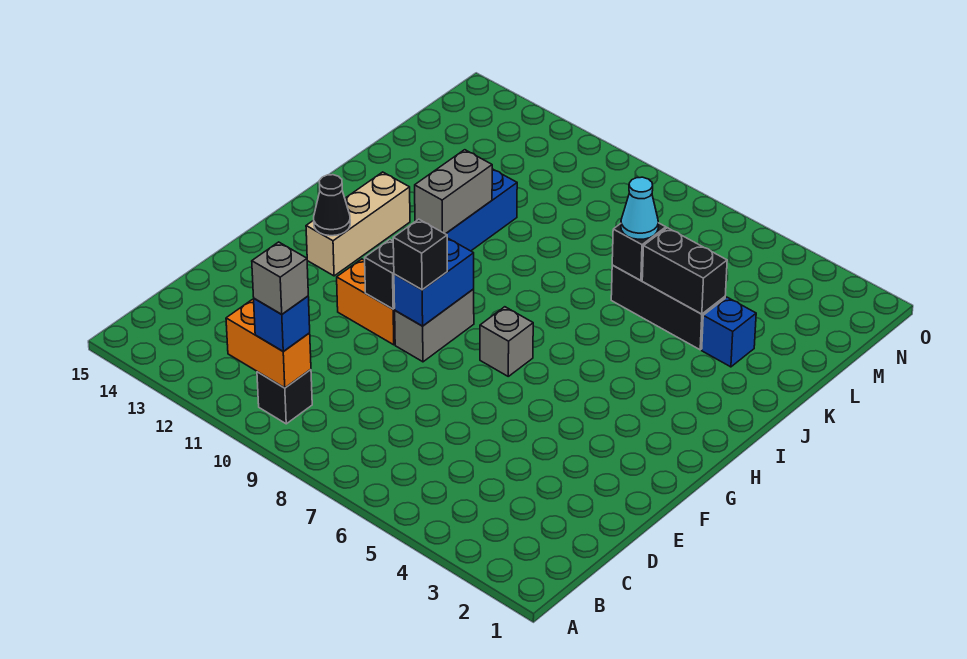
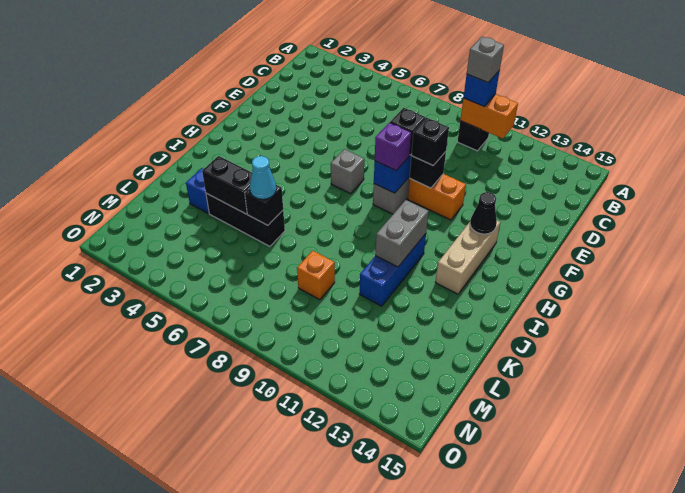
none -> black 1x1 brick [411,118,449,166]
none -> purple 1x1 brick [375,123,411,171]
none -> orange 1x1 brick [297,251,335,299]

